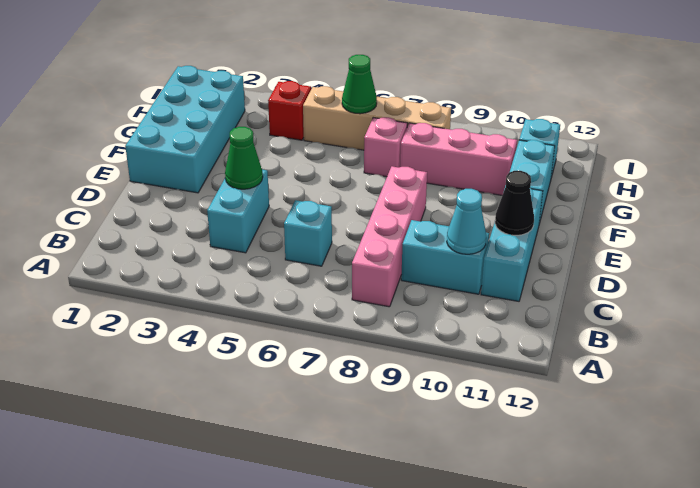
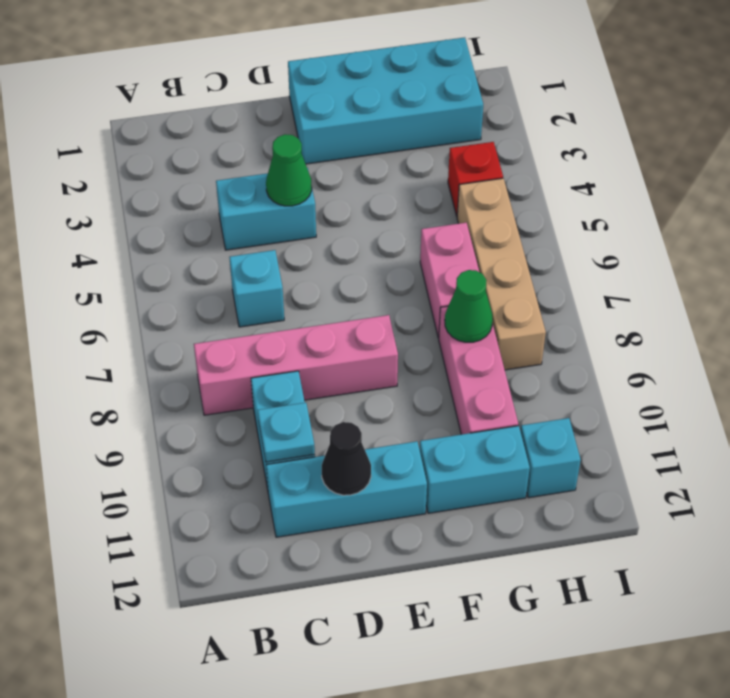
cyan 1x1 cone [447,189,486,254] -> cyan 1x1 plate [258,403,315,462]
pink 1x1 brick [364,117,407,177] -> pink 1x2 brick [420,223,479,338]
green 1x1 cone [342,55,377,114] -> green 1x1 cone moved to [445,270,493,342]

